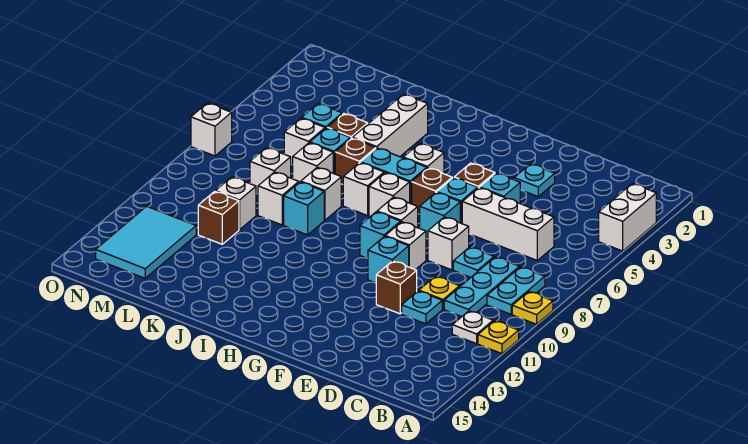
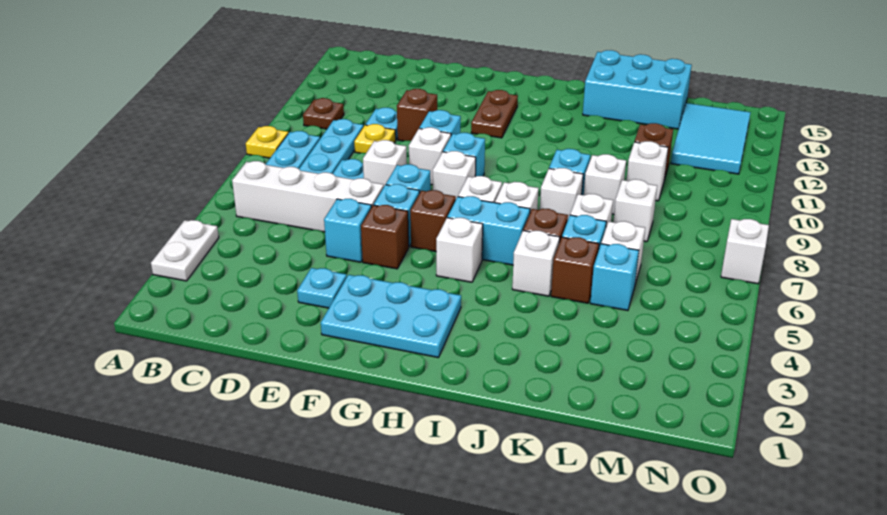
white 1x2 brick [599,183,656,251] -> white 1x2 plate [151,220,219,281]
yellow 1x1 plate [478,321,519,354] -> none
white 1x1 plate [452,311,493,344] -> brown 1x1 plate [303,98,344,129]
white 1x3 brick [462,188,554,260] -> white 1x4 brick [232,161,384,232]
none -> cyan 2x3 plate [321,275,461,358]
none -> brown 1x2 plate [471,90,518,138]
white 1x3 brick [353,94,428,157] -> white 1x1 brick [512,231,560,296]
none -> cyan 2x3 brick [583,50,692,129]

